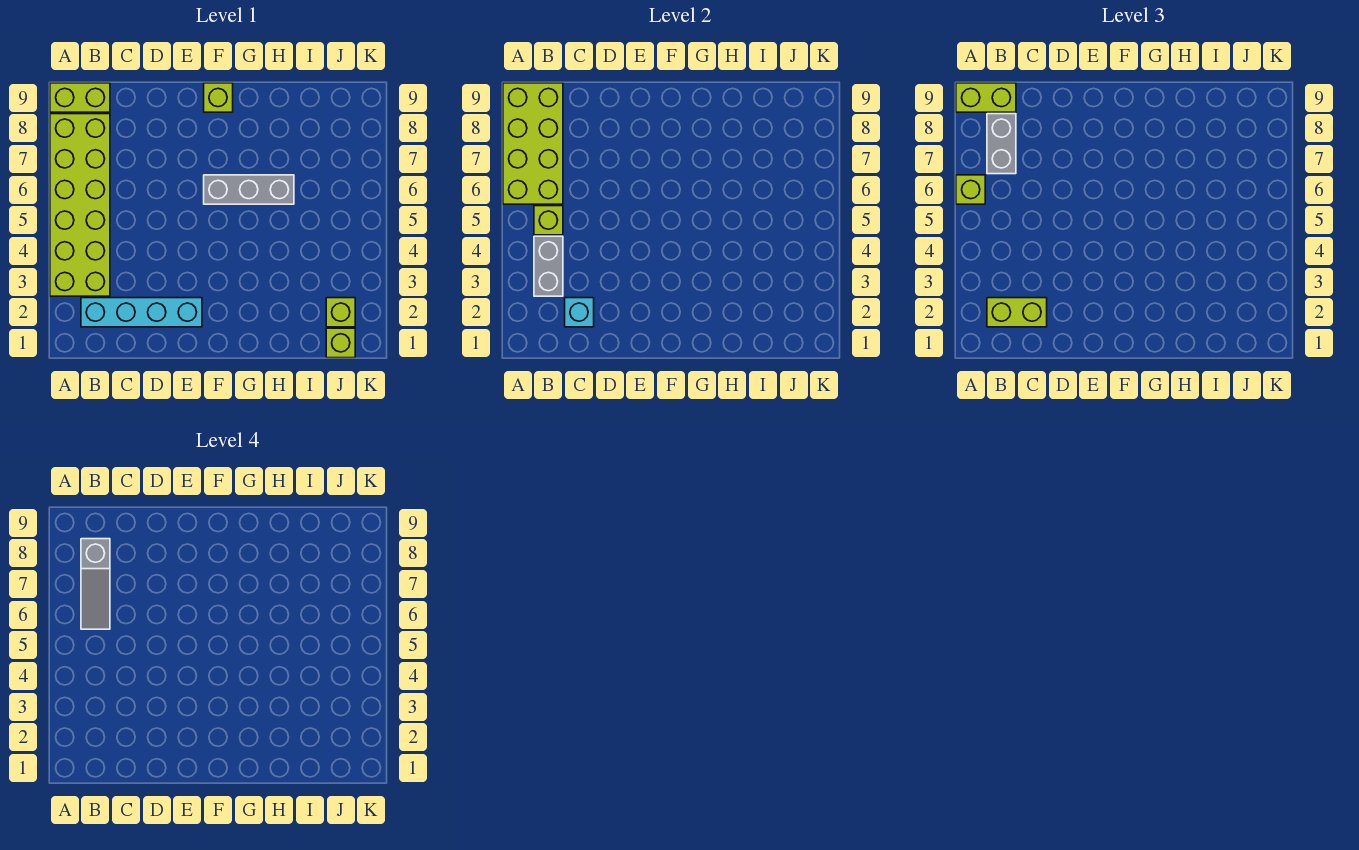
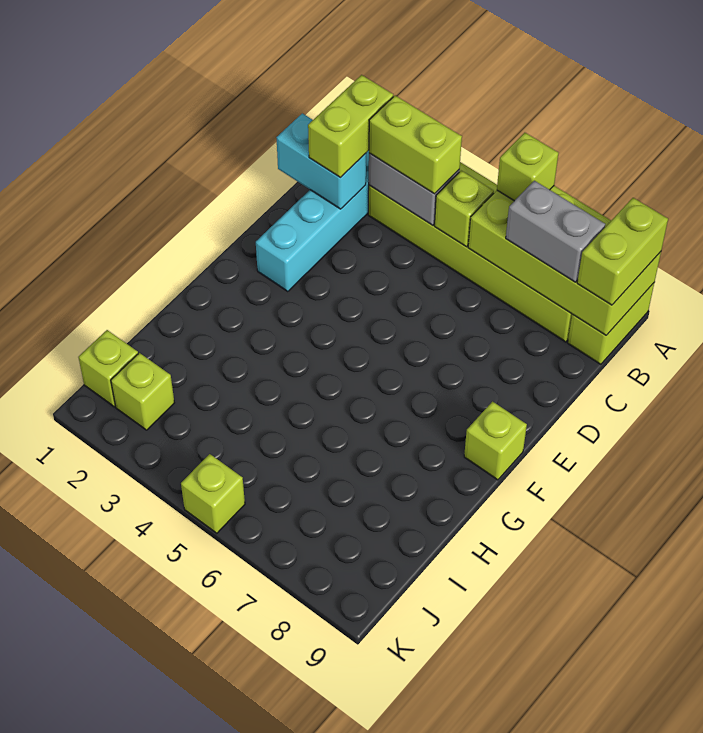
none -> lime 1x2 brick [369,96,462,194]
grey 1x3 slope [81,539,110,629] -> none
cyan 1x1 brick [565,298,594,327] -> cyan 1x2 brick [276,113,366,209]
grey 1x3 brick [204,175,294,204] -> none
none -> lime 1x1 brick [181,454,245,533]

